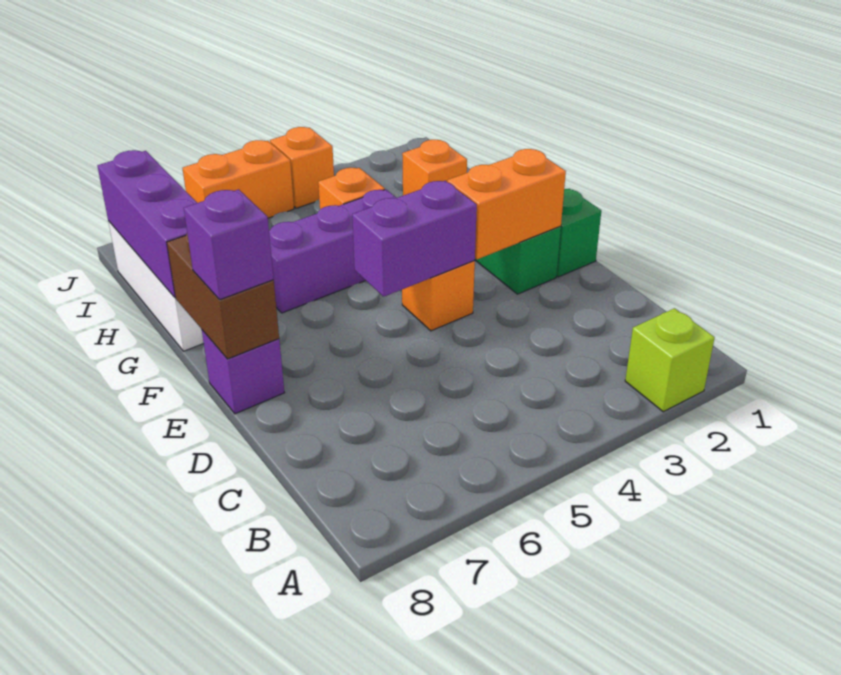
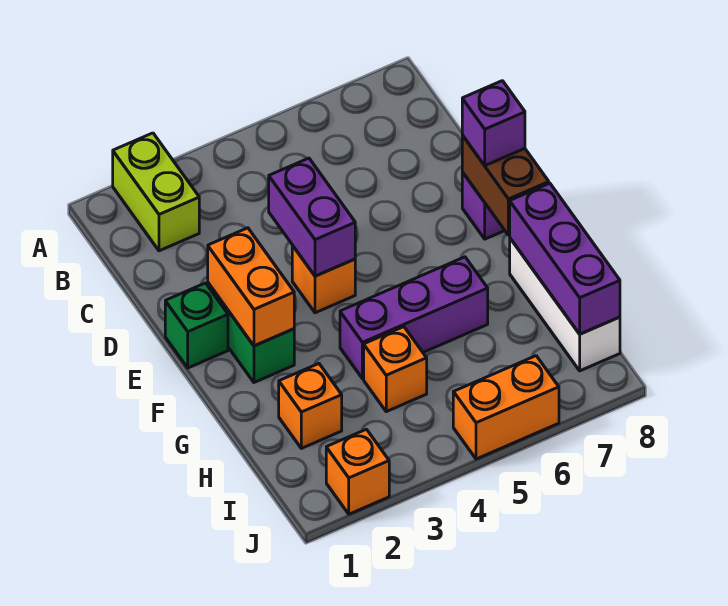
lime 1x1 brick [625,308,715,412] -> lime 1x2 brick [113,133,199,251]
orange 1x2 brick [447,149,566,259] -> orange 1x2 brick turned to [208,228,294,346]
purple 1x2 brick [352,181,477,297] -> purple 1x2 brick turned to [269,158,355,276]
orange 1x1 brick [270,127,334,208] -> orange 1x1 brick moved to [326,429,389,514]

